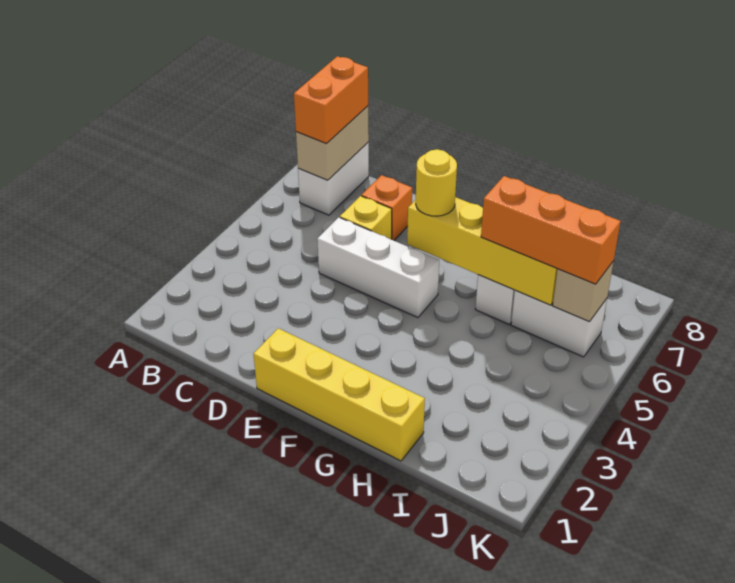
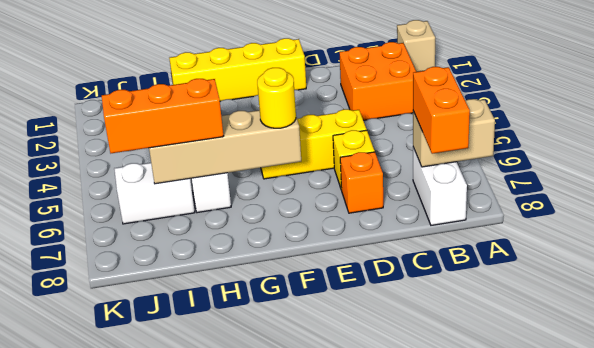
none -> orange 2x2 brick [339,42,416,120]
tan 1x2 brick [296,106,369,180] -> tan 1x2 brick turned to [413,99,495,167]
white 1x3 brick [317,217,439,317] -> yellow 1x3 brick [261,109,367,179]
yellow 1x4 brick [407,197,558,305] -> tan 1x4 brick [149,110,301,184]
tan 1x1 brick [553,261,614,322] -> tan 1x1 brick moved to [397,20,435,72]

